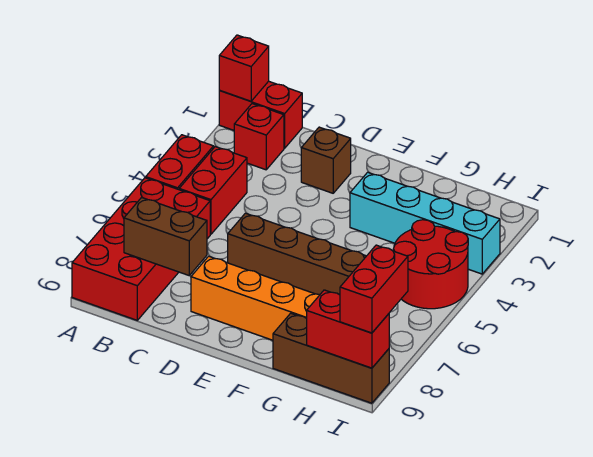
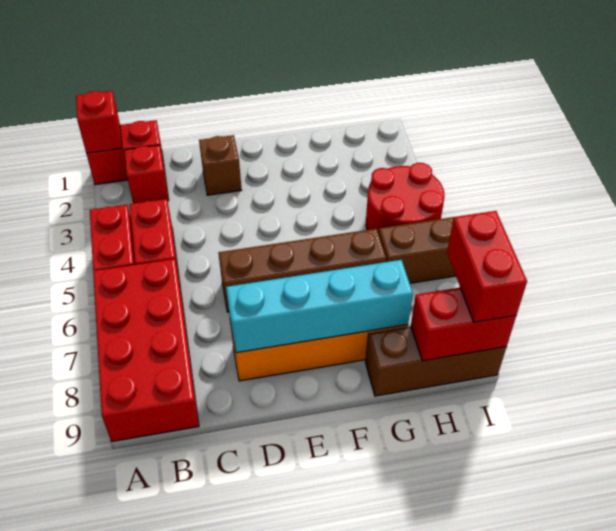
brown 1x2 brick [124,198,207,275] -> brown 1x2 brick moved to [378,217,456,283]
cyan 1x4 brick [350,172,500,274] -> cyan 1x4 brick moved to [226,260,413,353]

